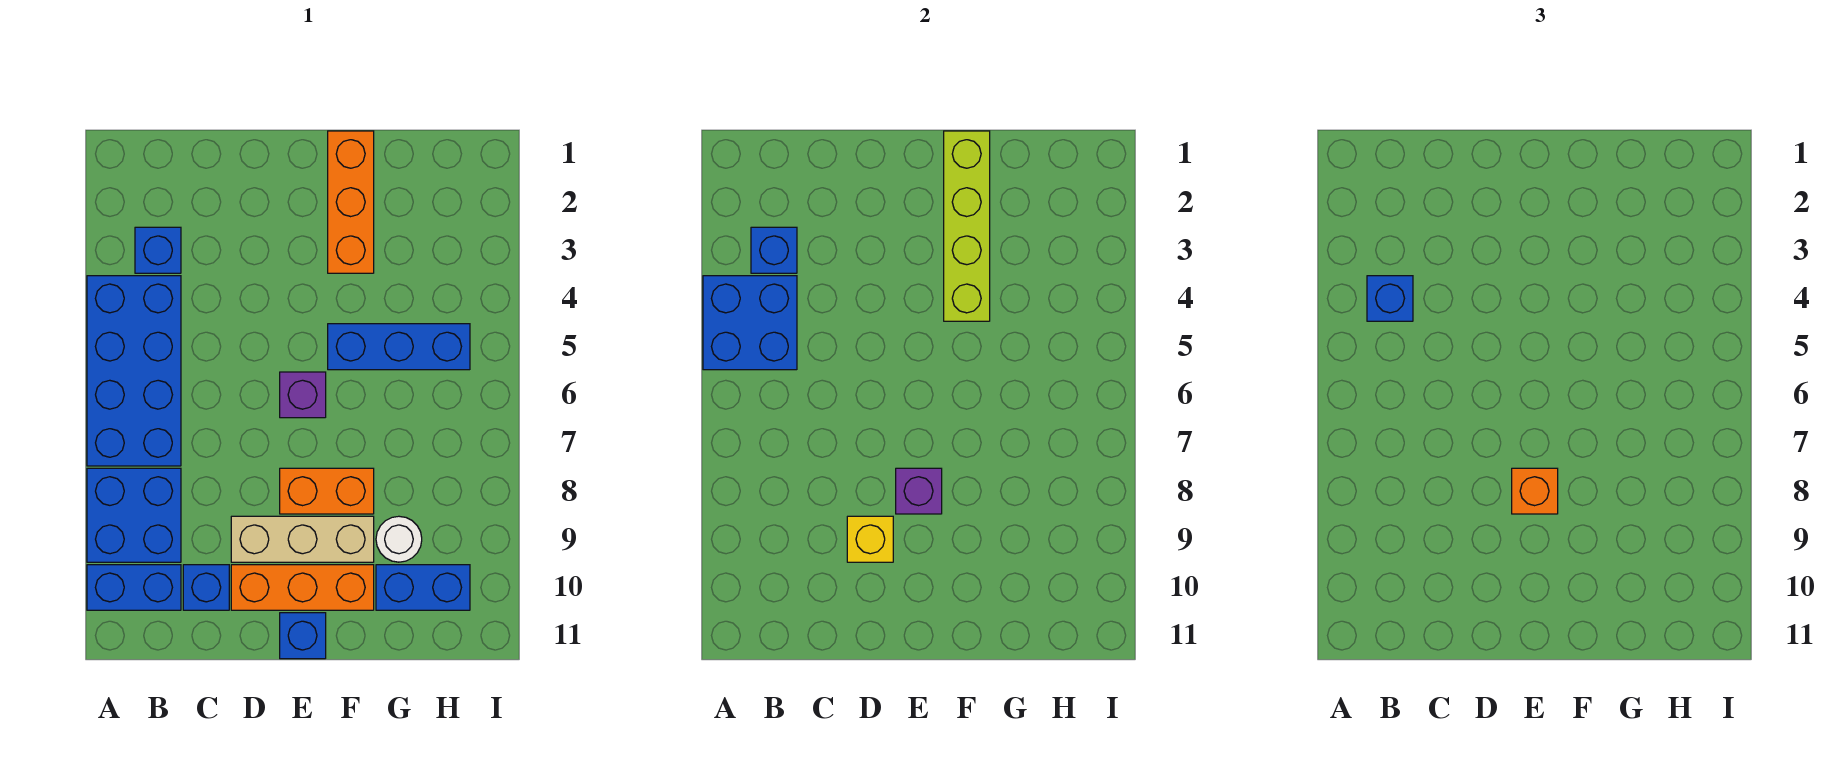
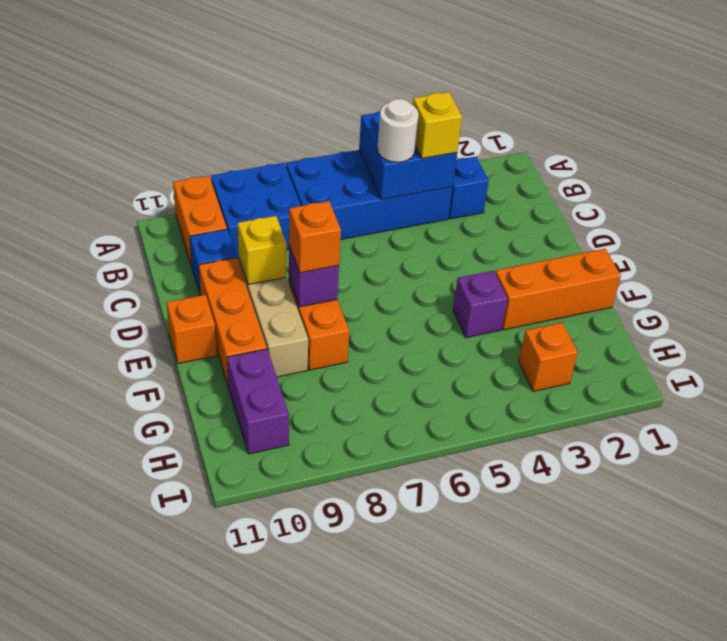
blue 1x2 brick [87,565,181,610] -> orange 1x2 brick [173,176,227,267]
blue 1x1 brick [751,227,797,273] -> none
blue 1x1 brick [1367,276,1413,321] -> yellow 1x1 brick [413,92,462,158]
purple 1x1 brick [280,372,326,418] -> purple 1x1 brick moved to [453,271,508,338]
blue 1x1 brick [280,613,326,659] -> orange 1x1 brick [167,295,216,364]
lime 1x4 brick [944,131,990,321] -> none
blue 1x3 brick [328,324,470,370] -> none
white 1x1 round brick [376,516,422,562] -> white 1x1 round brick moved to [377,99,419,162]
blue 1x2 brick [376,565,470,610] -> purple 1x2 brick [227,349,289,454]
none -> orange 1x1 brick [519,323,578,391]

